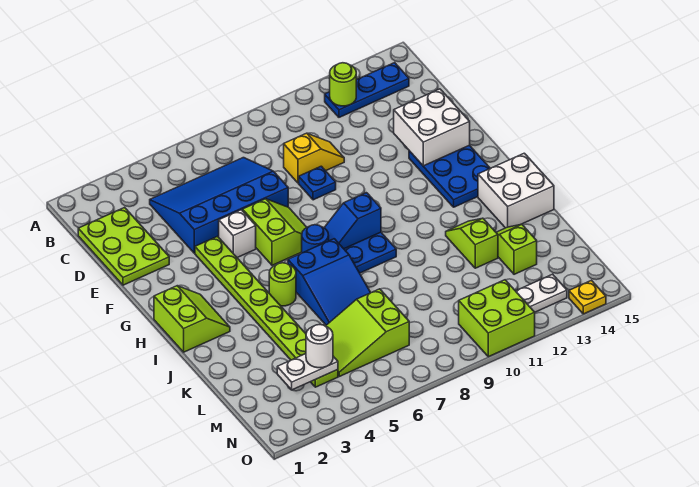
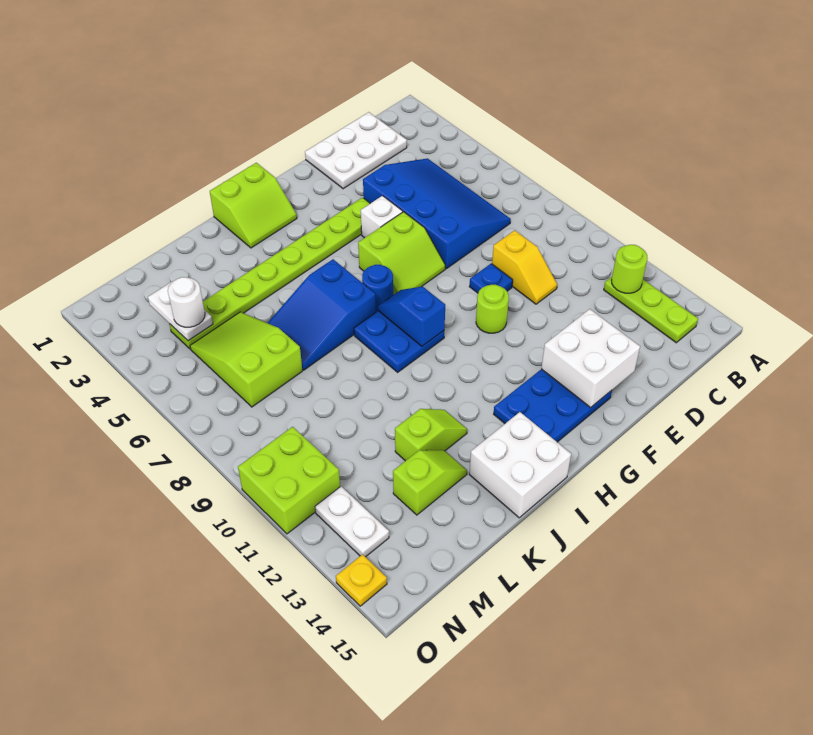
blue 1x3 plate [325,63,409,117] -> lime 1x3 plate [604,277,698,343]
lime 2x3 plate [78,208,169,285] -> white 2x3 plate [305,112,407,189]
lime 1x1 round brick [269,263,296,306] -> lime 1x1 round brick moved to [476,285,509,333]

